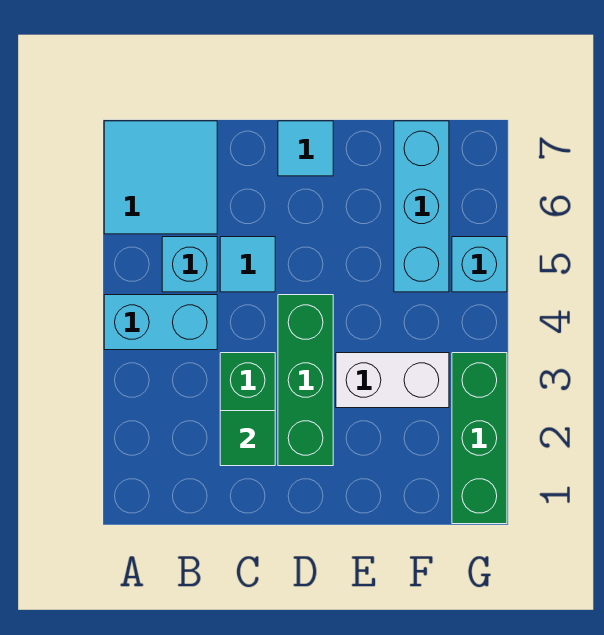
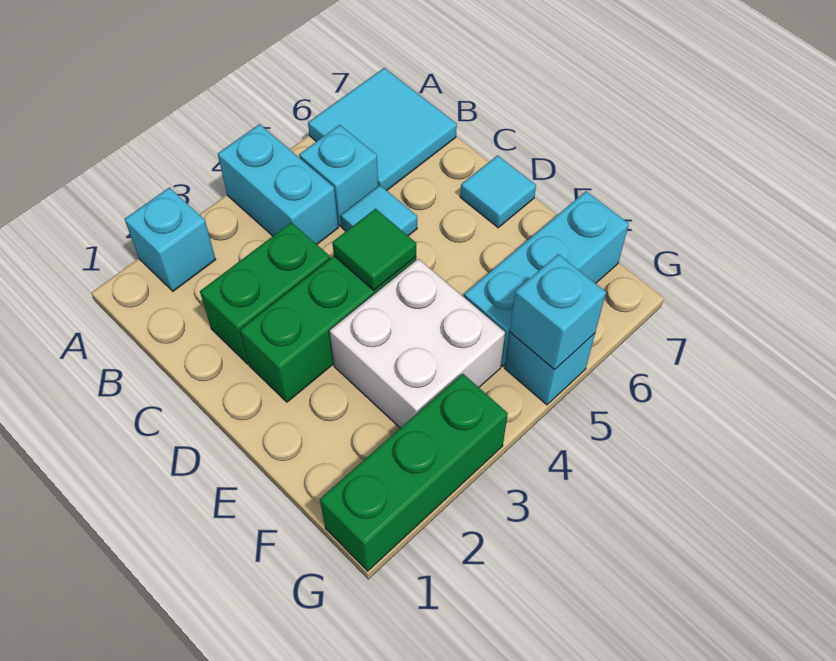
none -> cyan 1x1 brick [125,187,216,291]
green 1x1 tile [220,411,275,466] -> green 1x1 tile moved to [332,209,416,290]
white 1x2 brick [336,353,449,408] -> white 2x2 brick [330,259,505,428]
none -> cyan 1x1 brick [510,254,606,370]

